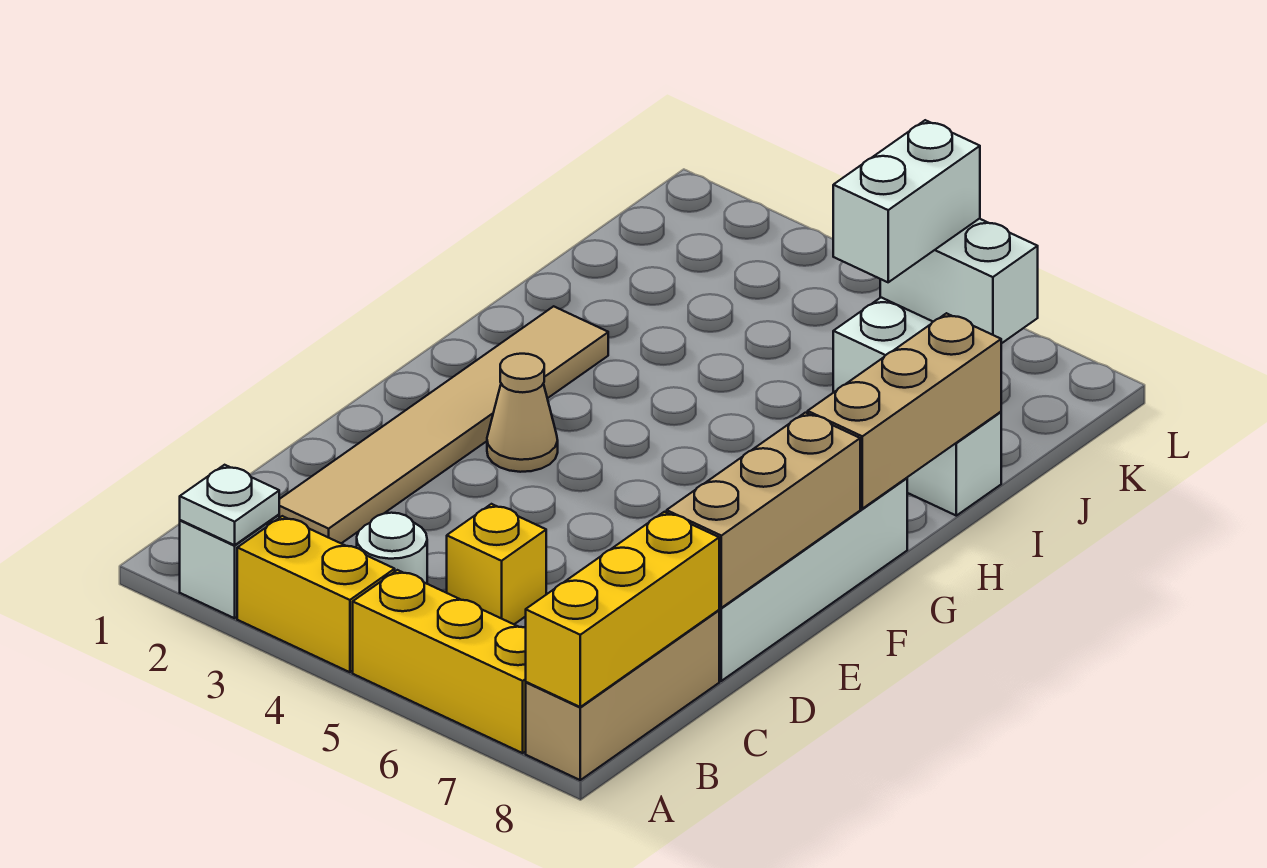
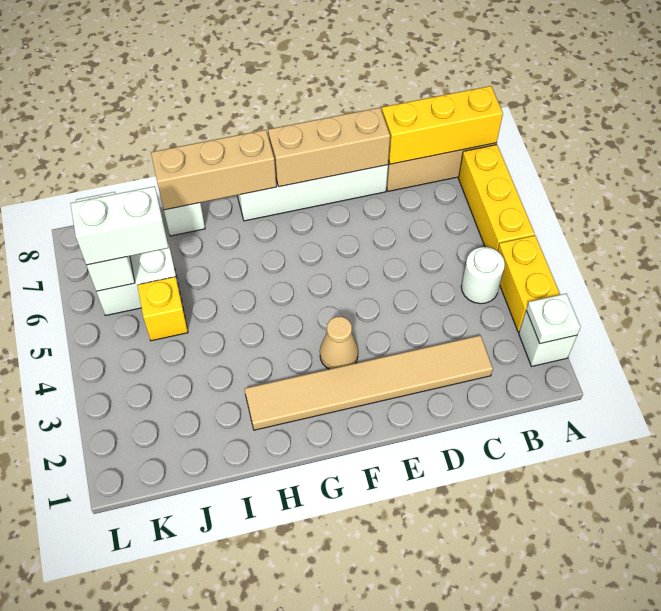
yellow 1x1 brick [447,504,546,624] -> yellow 1x1 brick moved to [137,277,188,341]

